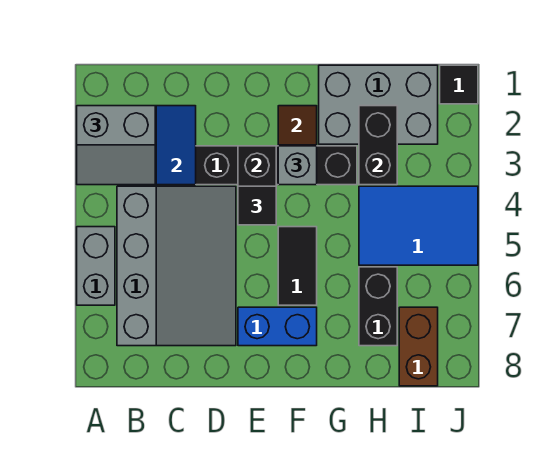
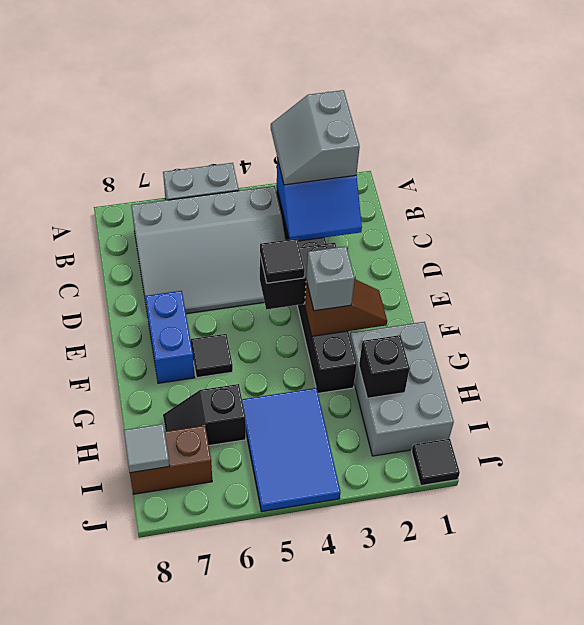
black 1x2 tile [278,227,317,305] -> black 1x1 tile [190,334,233,378]
black 1x2 brick [359,106,397,185] -> black 1x1 brick [359,335,410,398]
black 1x2 brick [359,267,397,346] -> black 1x2 slope [163,384,246,446]
none -> grey 1x1 tile [124,424,170,473]

